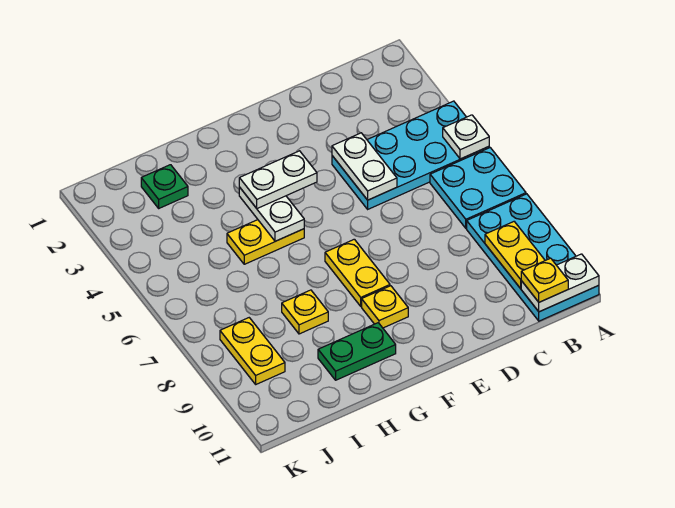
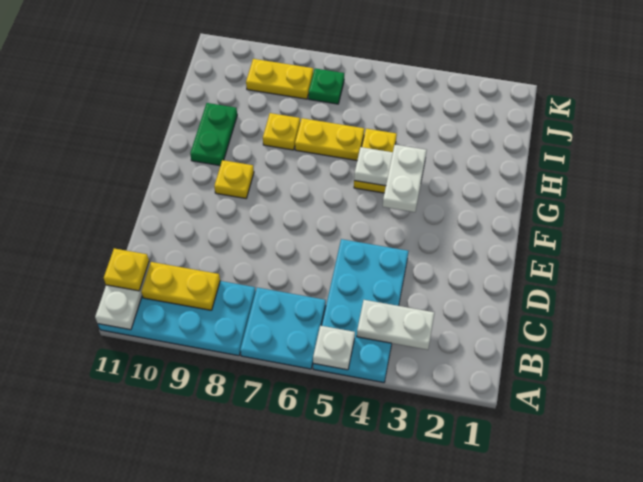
white 1x2 plate [332,133,397,200] -> white 1x2 plate moved to [357,300,434,350]
yellow 1x2 plate [325,239,390,306] -> yellow 1x2 plate moved to [295,118,364,160]
green 1x1 plate [141,165,188,208] -> green 1x1 plate moved to [309,68,344,104]

